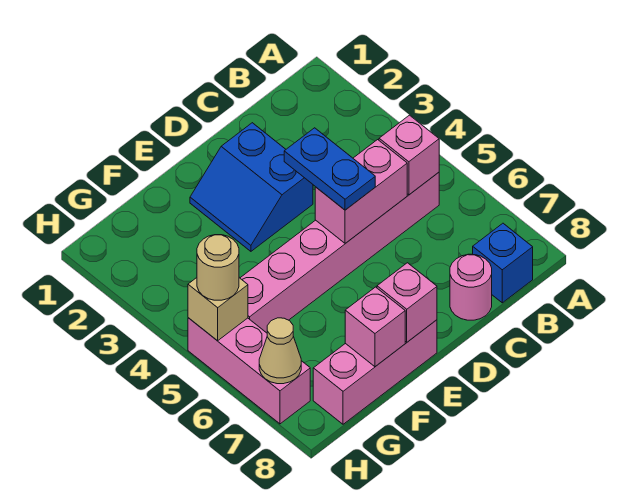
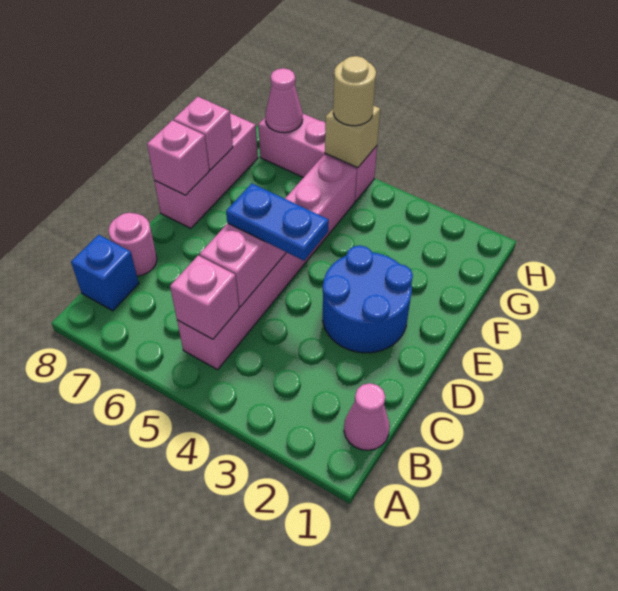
none -> pink 1x1 cone [344,383,390,450]
blue 2x2 slope [190,123,313,251] -> blue 2x2 round brick [323,245,413,353]
tan 1x1 cone [259,318,301,384] -> pink 1x1 cone [265,68,303,133]

